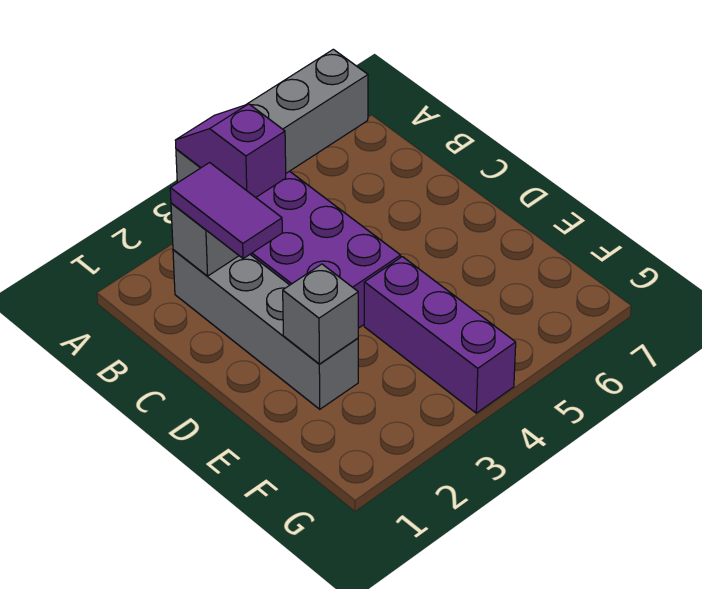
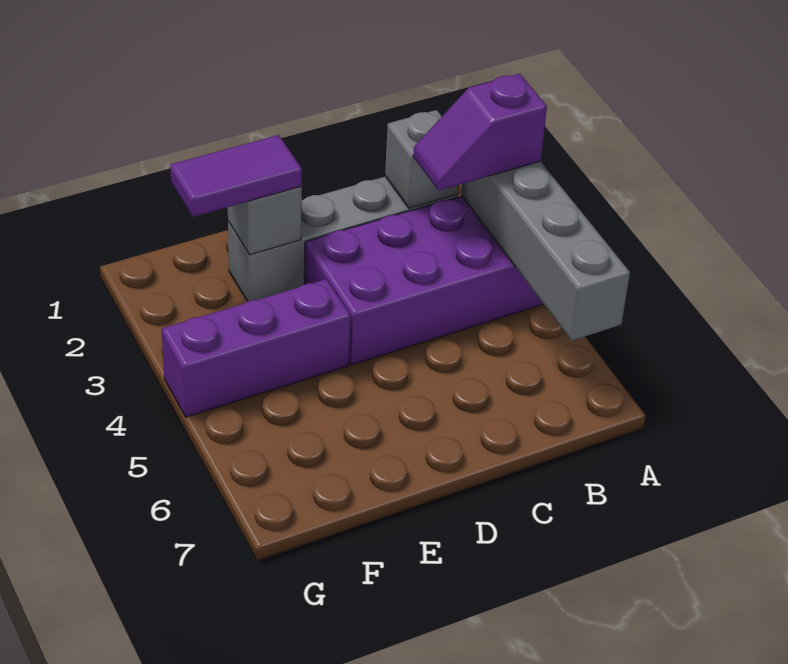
purple 1x2 slope [175,104,286,197] -> purple 1x2 slope turned to [413,74,547,191]
purple 1x2 tile [170,163,282,259] -> purple 1x2 tile moved to [170,135,302,217]

